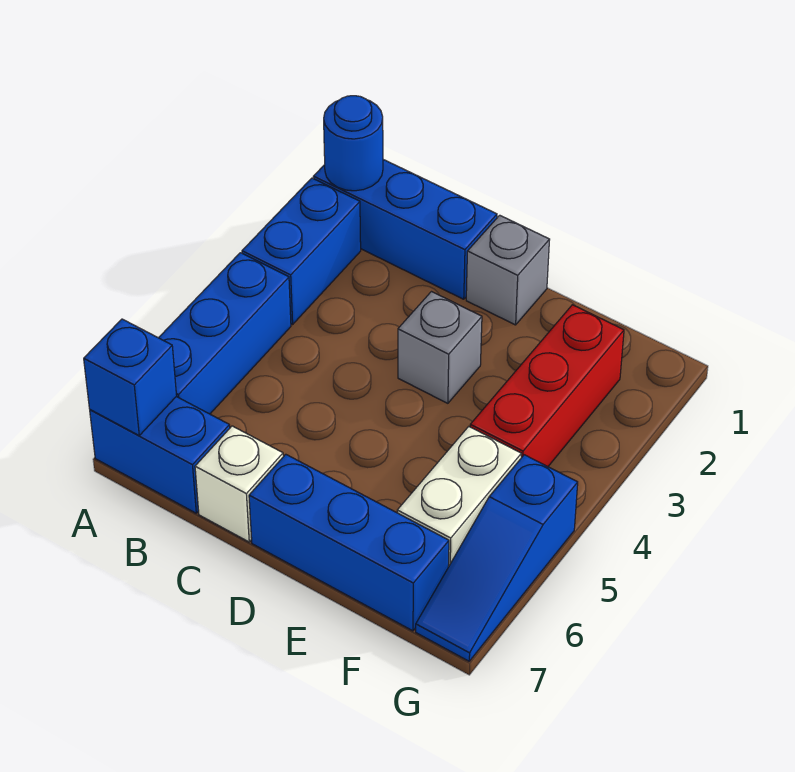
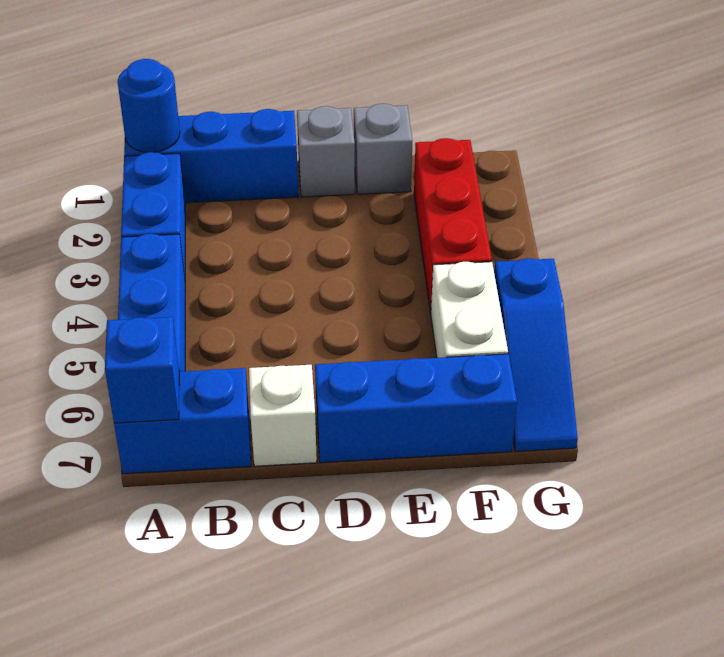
grey 1x1 brick [398,292,482,403] -> grey 1x1 brick moved to [354,104,412,194]

